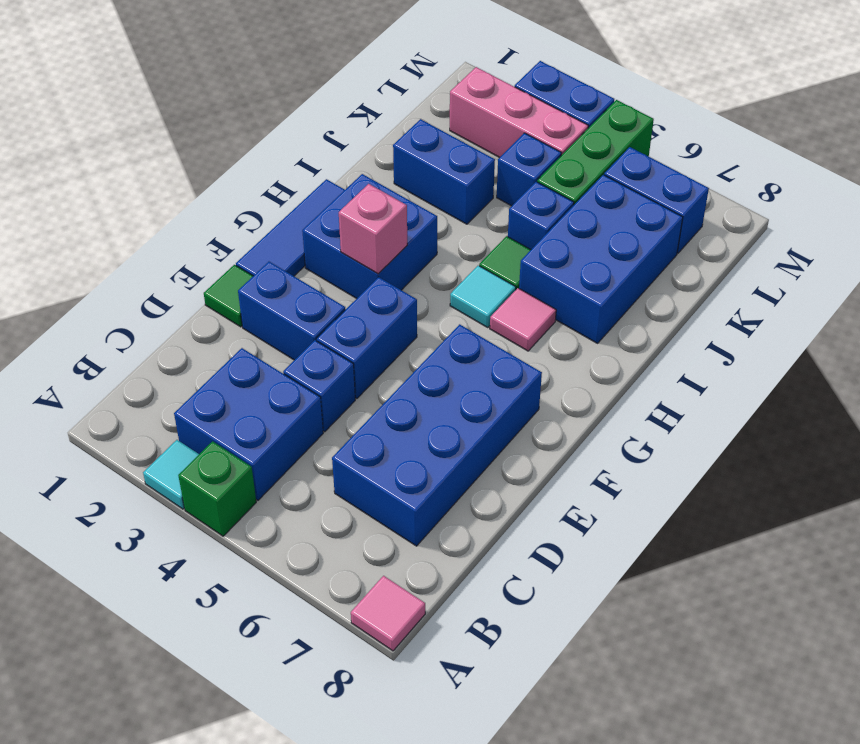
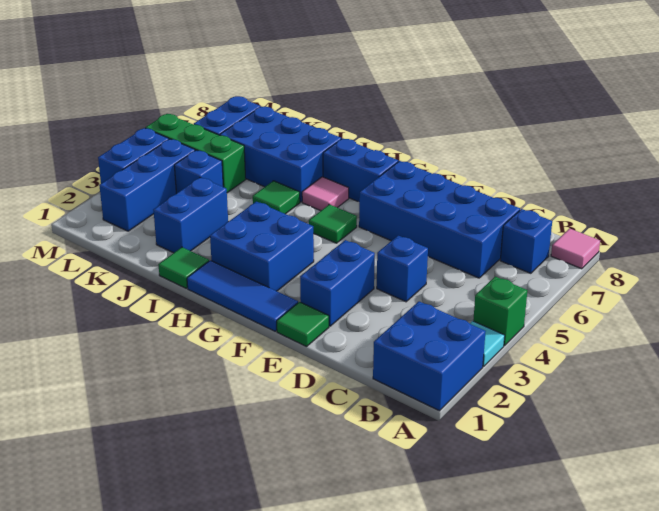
blue 2x2 brick [174,348,323,500] -> blue 2x2 brick moved to [373,301,486,411]
blue 1x2 brick [317,277,417,399] -> blue 1x2 brick moved to [323,138,398,202]
pink 1x1 brick [339,184,407,274] -> none
none -> green 1x1 tile [309,204,357,243]
cyan 1x1 tile [450,266,516,328] -> none
none -> green 1x1 tile [158,247,209,288]
blue 1x1 brick [508,182,574,249] -> blue 1x1 brick moved to [500,209,552,273]
pink 1x3 brick [450,67,588,158] -> blue 1x3 brick [99,139,195,231]

